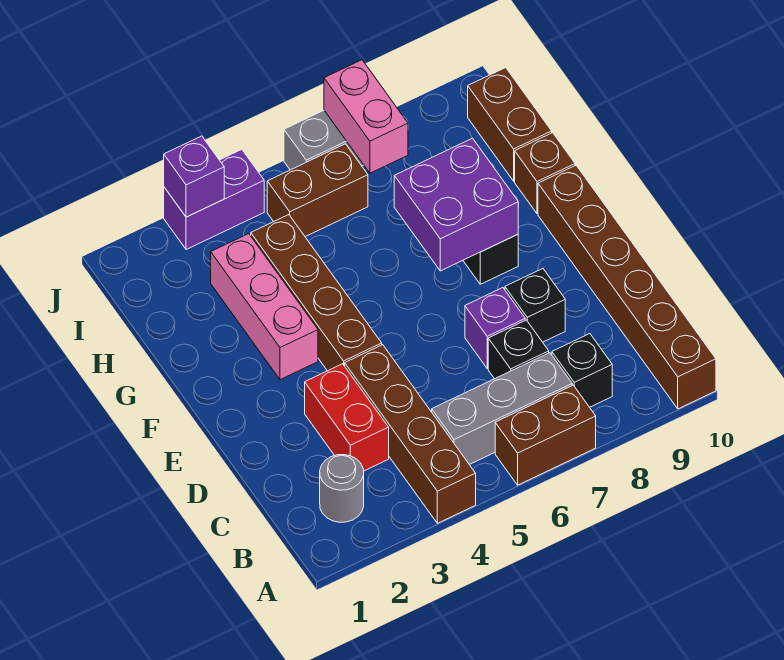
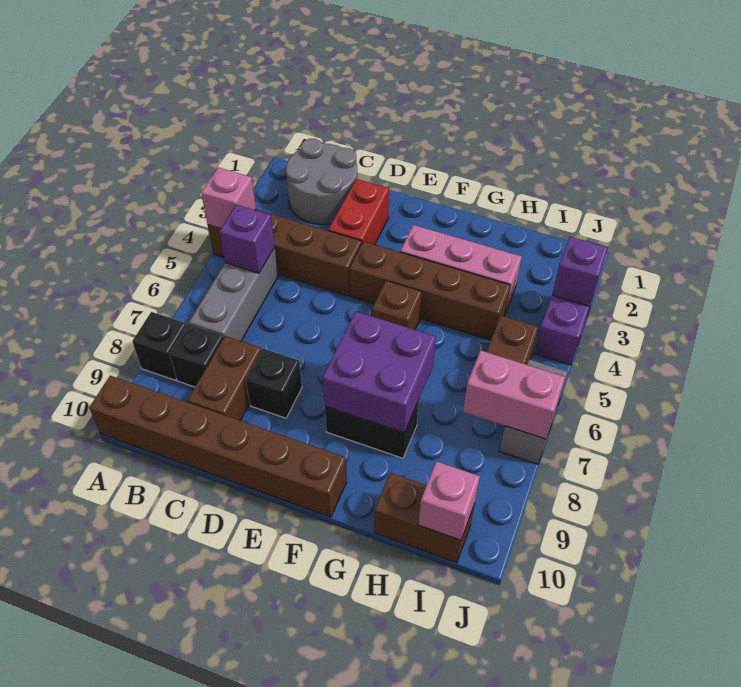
none -> pink 1x1 brick [201,167,256,229]
brown 1x2 brick [495,385,596,485] -> brown 1x2 brick moved to [187,336,261,421]
grey 1x1 round brick [320,455,364,522] -> grey 2x2 round brick [286,139,357,224]
red 1x2 brick [305,364,389,471] -> red 1x2 brick turned to [328,179,389,245]
black 1x1 brick [488,320,549,379] -> black 1x1 brick moved to [132,312,187,380]
purple 1x1 brick [465,288,525,368] -> purple 1x1 brick moved to [219,205,275,273]
brown 1x1 brick [515,133,575,214] -> brown 1x1 brick moved to [372,281,422,330]
none -> pink 1x1 brick [418,461,480,540]

